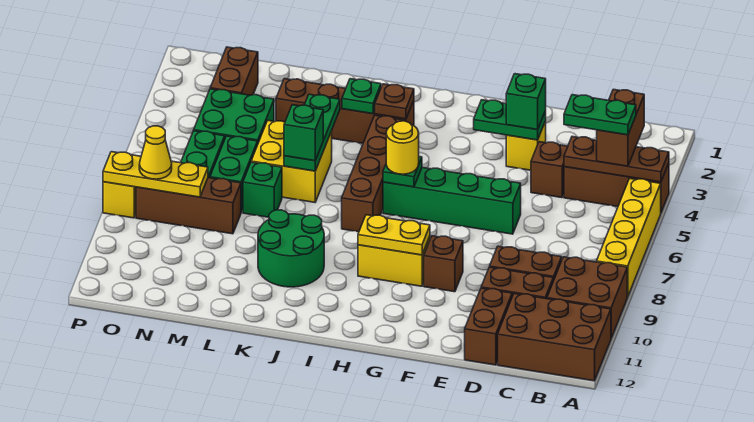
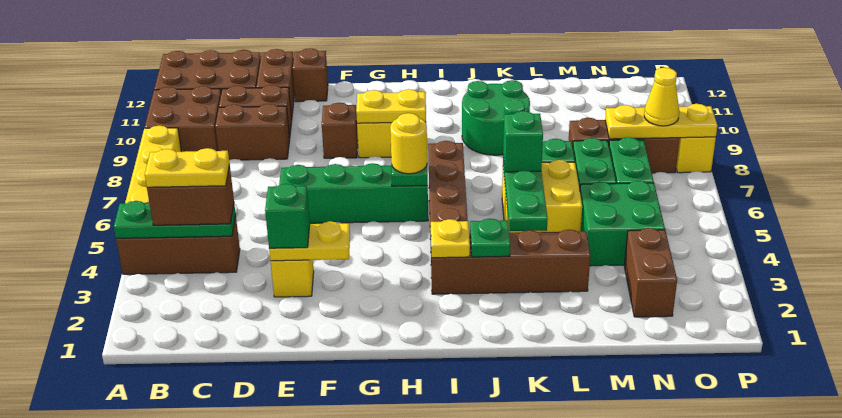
brown 1x3 plate [564,137,669,182] -> green 1x3 plate [114,201,236,238]
brown 1x2 brick [597,89,644,166] -> brown 1x2 brick turned to [147,164,234,225]
green 1x2 plate [564,95,636,135] -> yellow 1x2 plate [145,148,229,187]
brown 1x1 brick [531,142,568,198] -> brown 1x1 brick moved to [293,48,328,102]
green 1x2 plate [474,100,546,140] -> yellow 1x2 plate [269,221,350,261]
brown 1x1 plate [375,84,414,119] -> yellow 1x1 plate [431,219,470,258]

